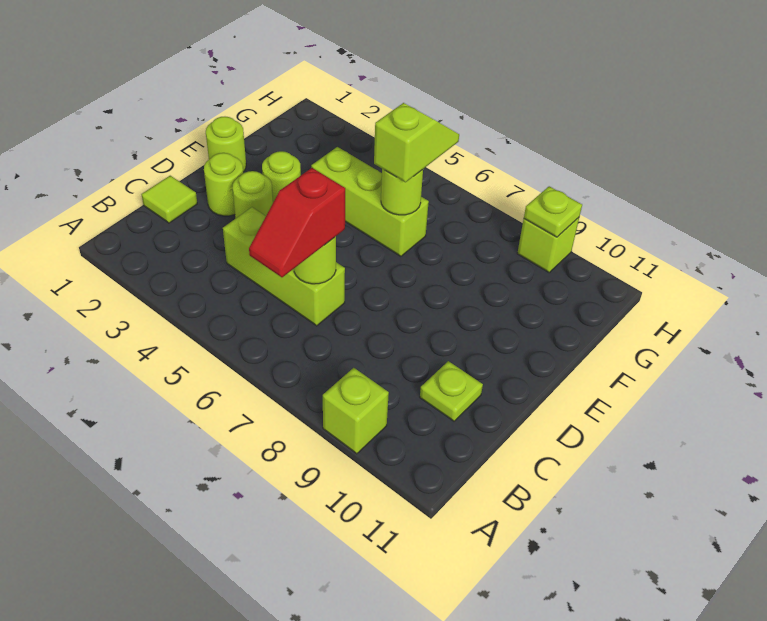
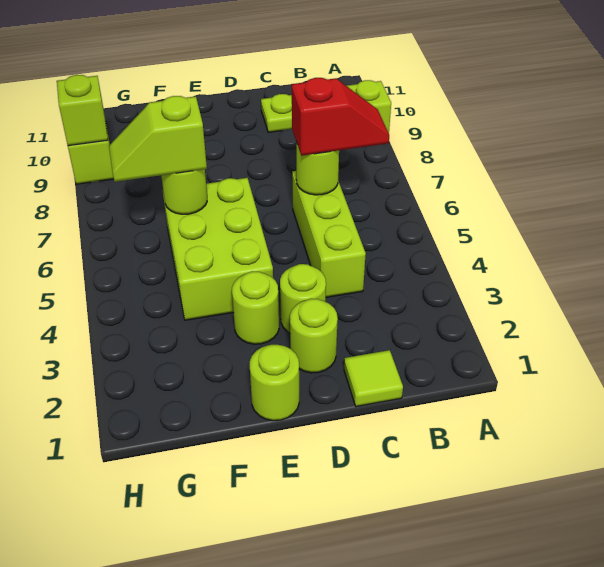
lime 1x3 brick [311,147,429,256] -> lime 2x3 brick [163,178,273,320]
lime 1x1 plate [524,186,582,237] -> lime 1x1 brick [57,75,108,146]

